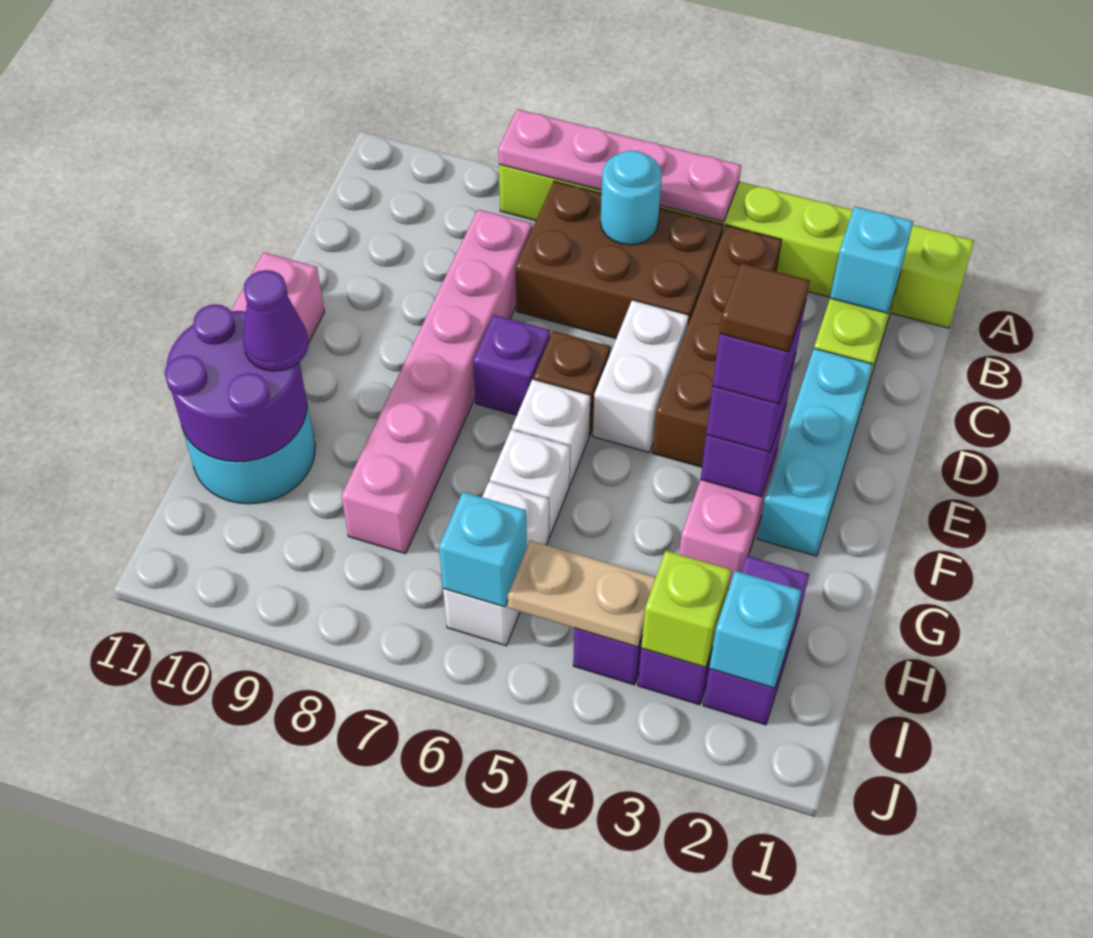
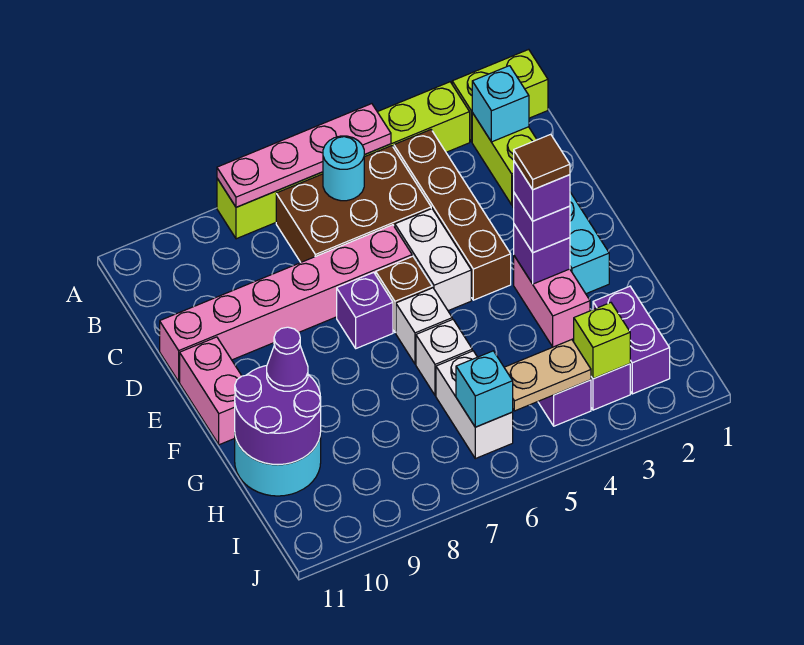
pink 1x6 brick [341,209,532,554] -> pink 1x6 brick turned to [160,225,412,382]
cyan 1x1 brick [709,571,802,688] -> none

